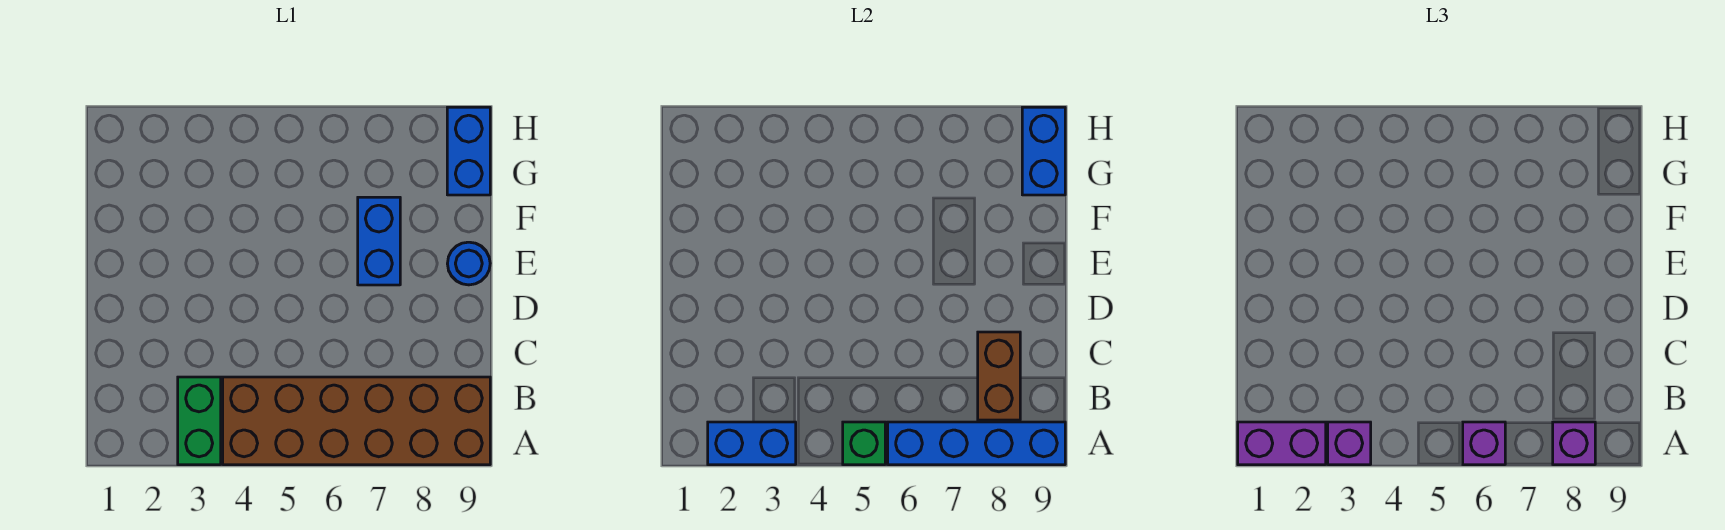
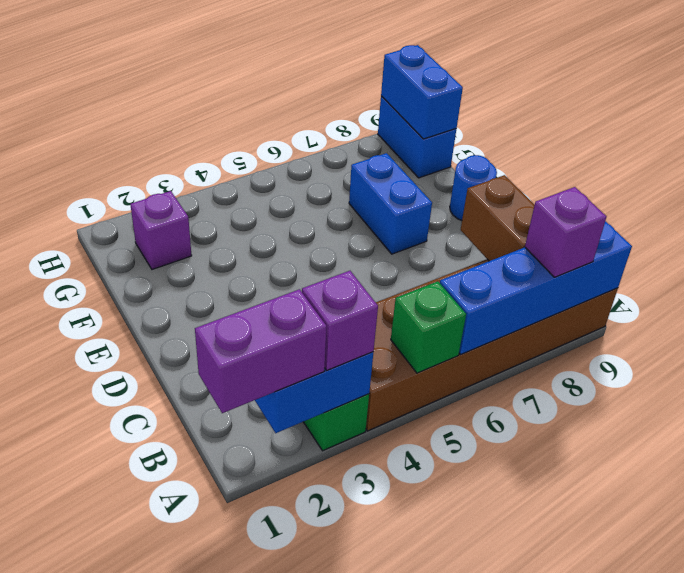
purple 1x1 brick [1463,422,1505,465] -> purple 1x1 brick moved to [130,191,192,269]

